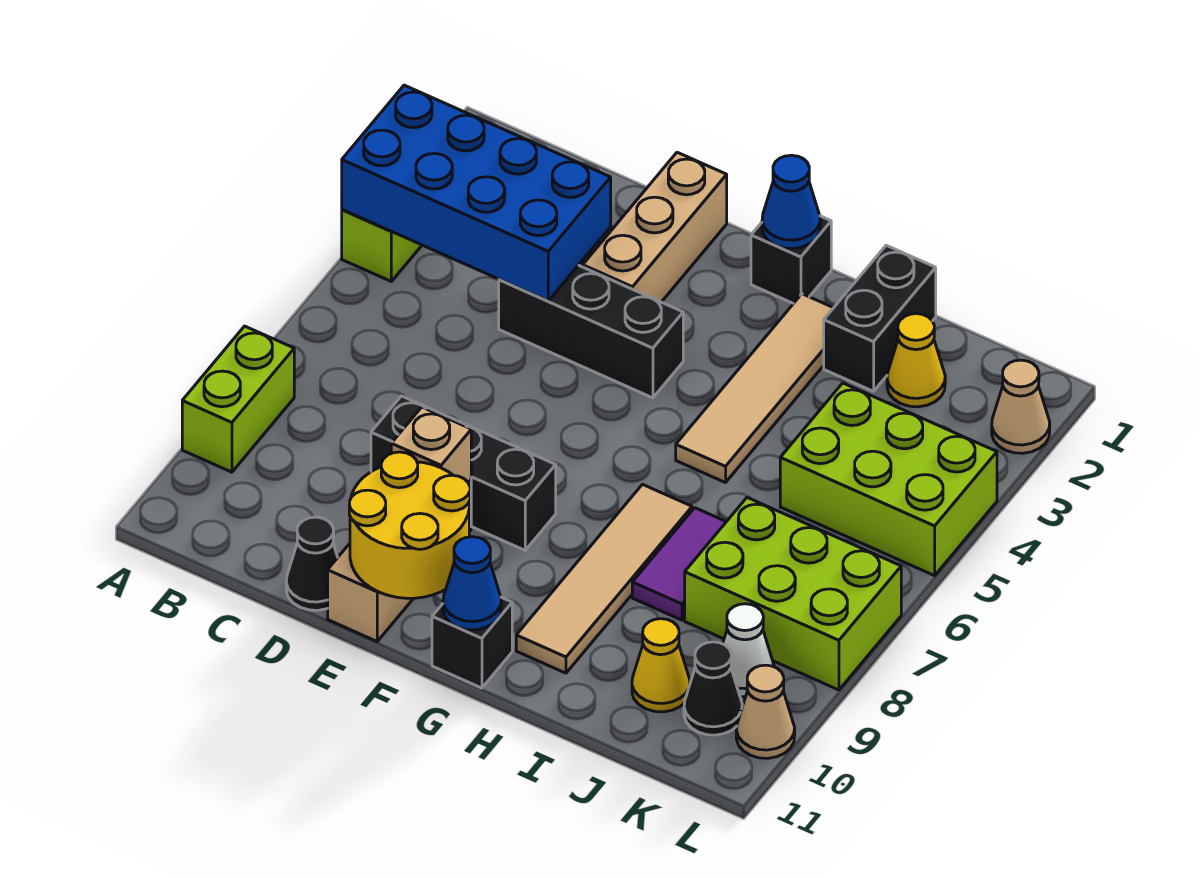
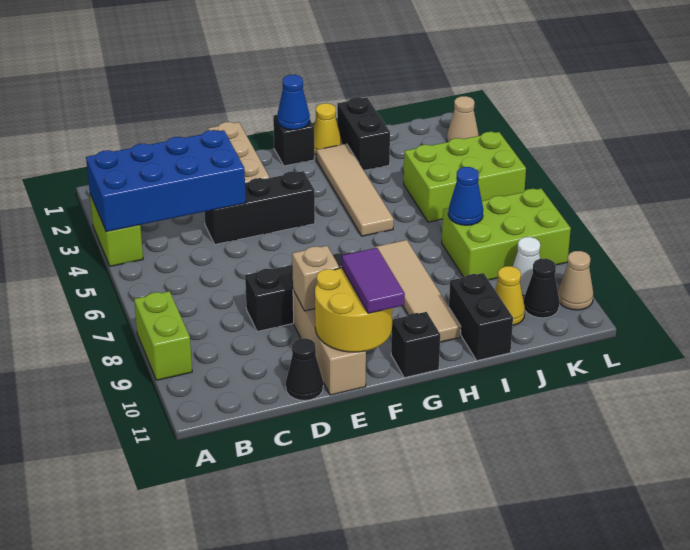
blue 1x1 cone [443,537,501,630] -> blue 1x1 cone moved to [448,167,483,225]
purple 1x2 tile [632,508,726,620] -> purple 1x2 tile moved to [342,248,405,313]
none -> black 1x2 brick [449,273,513,361]
yellow 1x1 cone [887,314,945,407] -> yellow 1x1 cone moved to [314,103,342,155]

